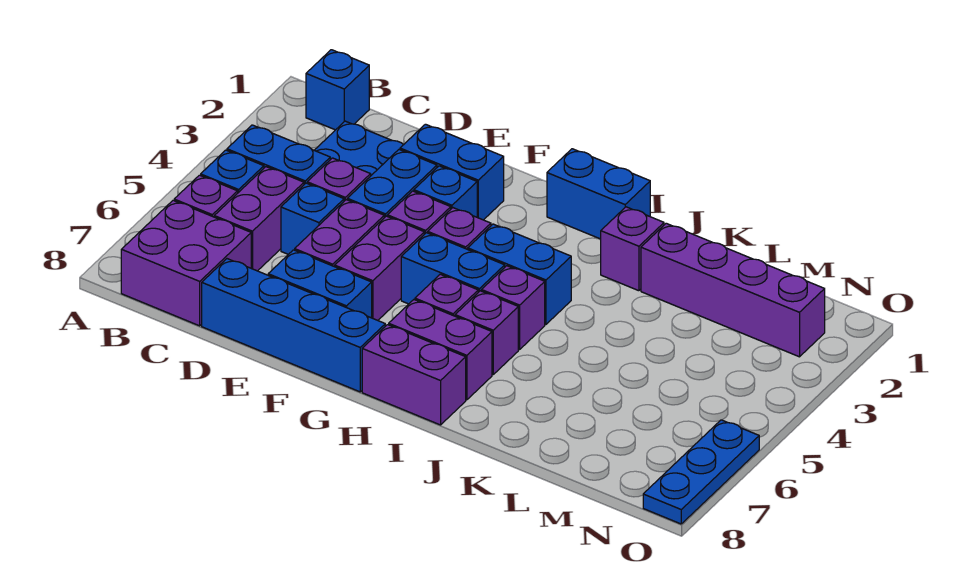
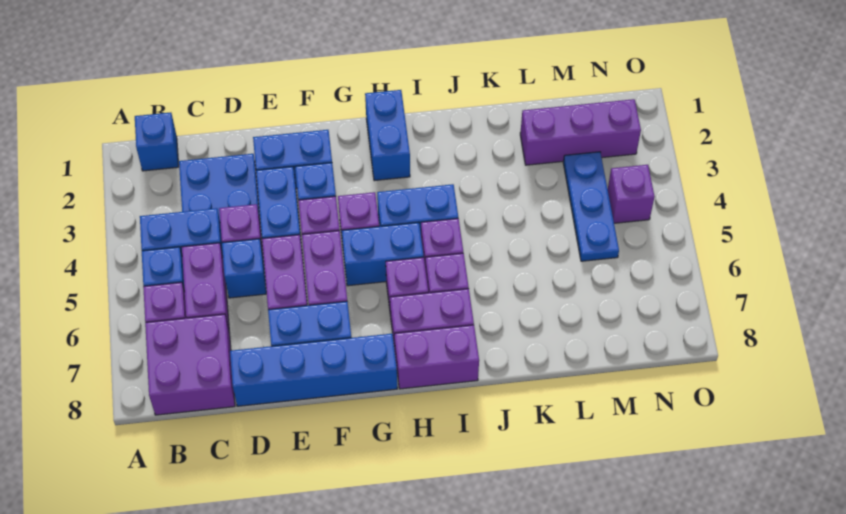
blue 1x2 brick [547,149,650,239] -> blue 1x2 brick turned to [365,90,410,181]
purple 1x1 brick [601,207,664,291] -> purple 1x1 brick moved to [608,165,655,223]
purple 1x4 brick [641,223,825,357] -> purple 1x3 brick [520,99,641,165]
blue 1x3 plate [643,420,759,524] -> blue 1x3 plate moved to [563,152,619,261]

